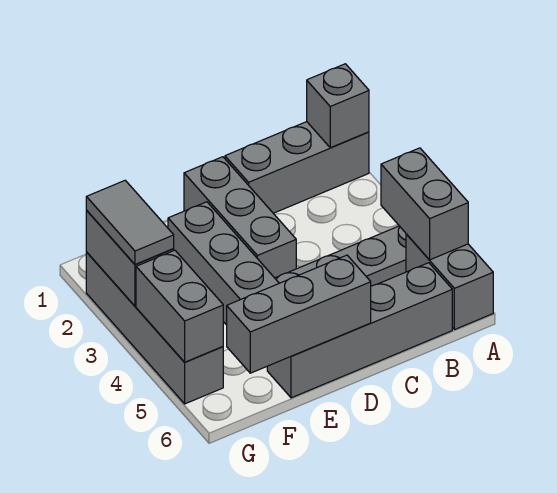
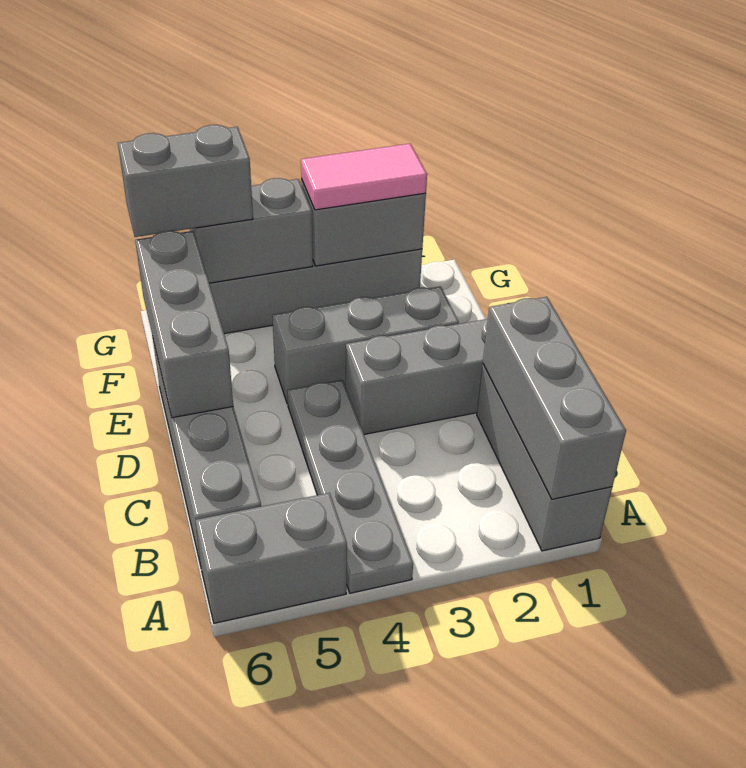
grey 1x1 brick [307,64,369,148] -> grey 1x3 brick [483,297,626,499]
grey 1x2 brick [381,148,468,260] -> grey 1x2 brick moved to [118,125,253,237]
grey 1x2 tile [86,180,174,265] -> pink 1x2 tile [301,144,427,210]

